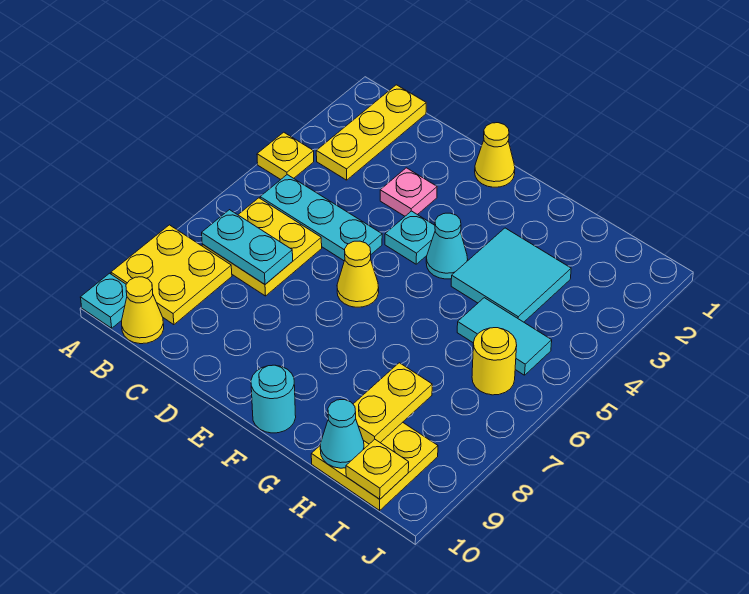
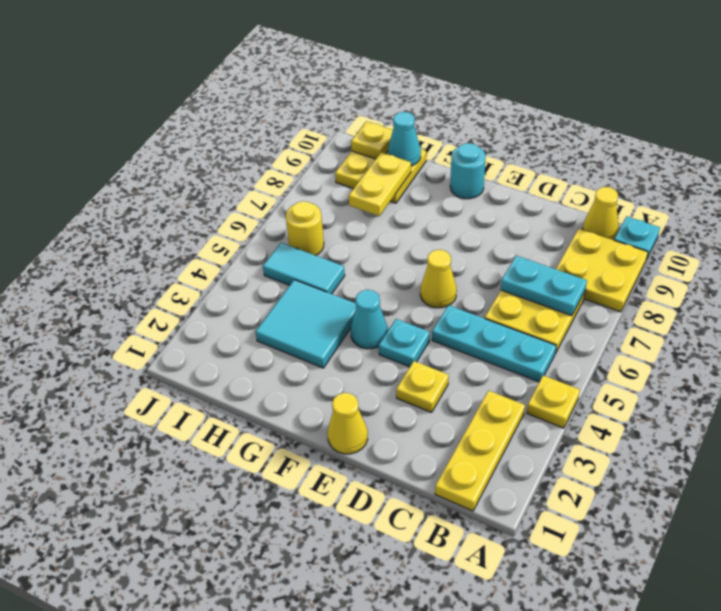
pink 1x1 plate [380,168,437,216] -> yellow 1x1 plate [396,361,449,413]

